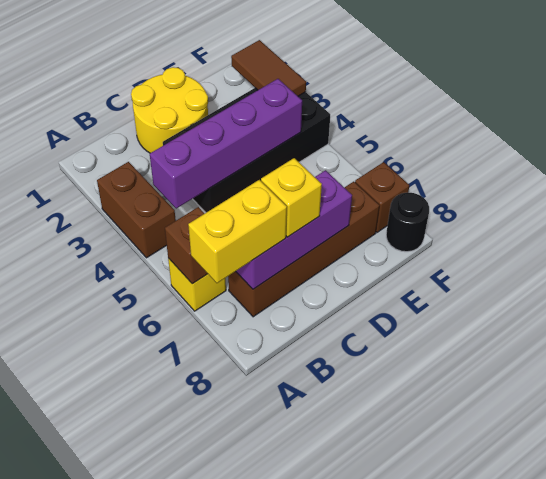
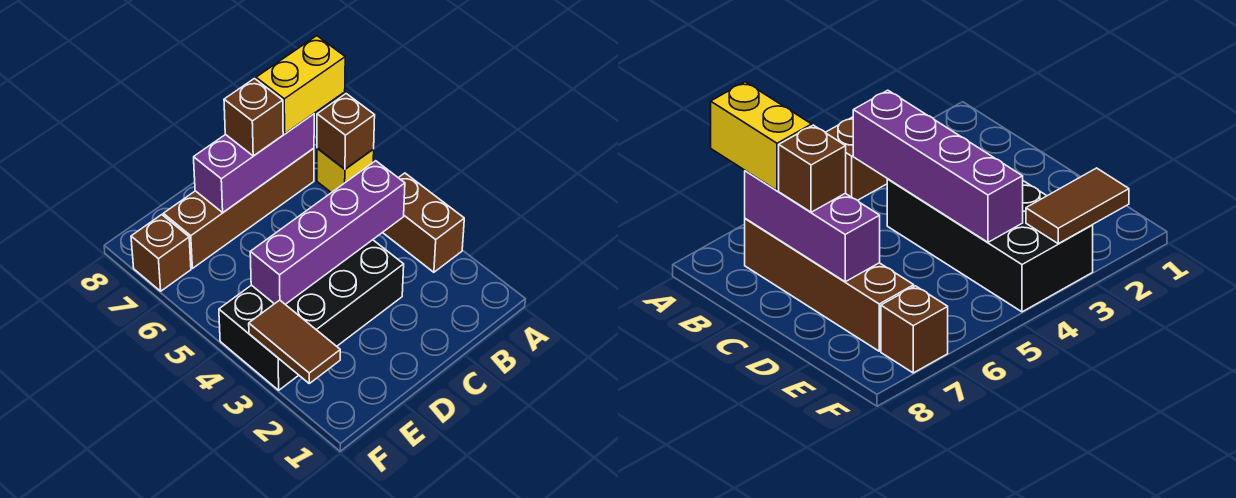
yellow 2x2 round brick [131,67,208,153] -> none
yellow 1x1 brick [261,158,322,237] -> brown 1x1 brick [224,79,283,156]
black 1x1 round brick [386,192,429,252] -> none

